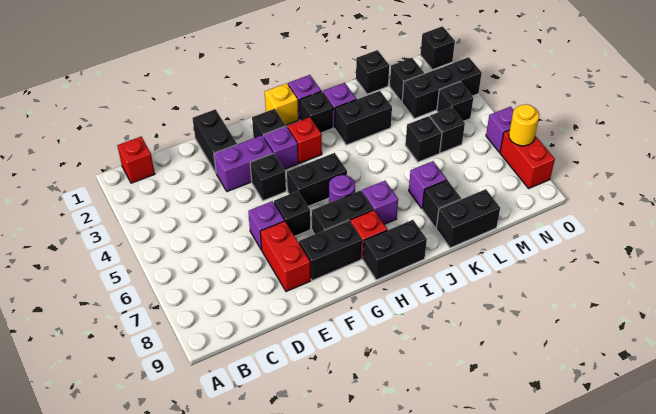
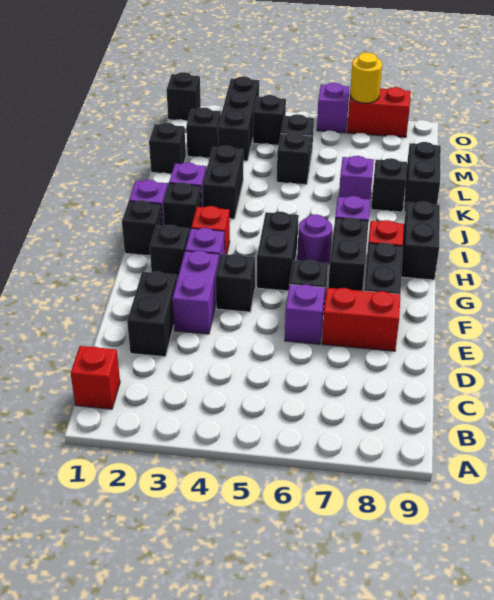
black 1x2 brick [193,109,237,173] -> black 1x2 brick turned to [127,271,177,357]
yellow 1x1 brick [265,83,298,125] -> black 1x1 brick [122,200,162,256]

